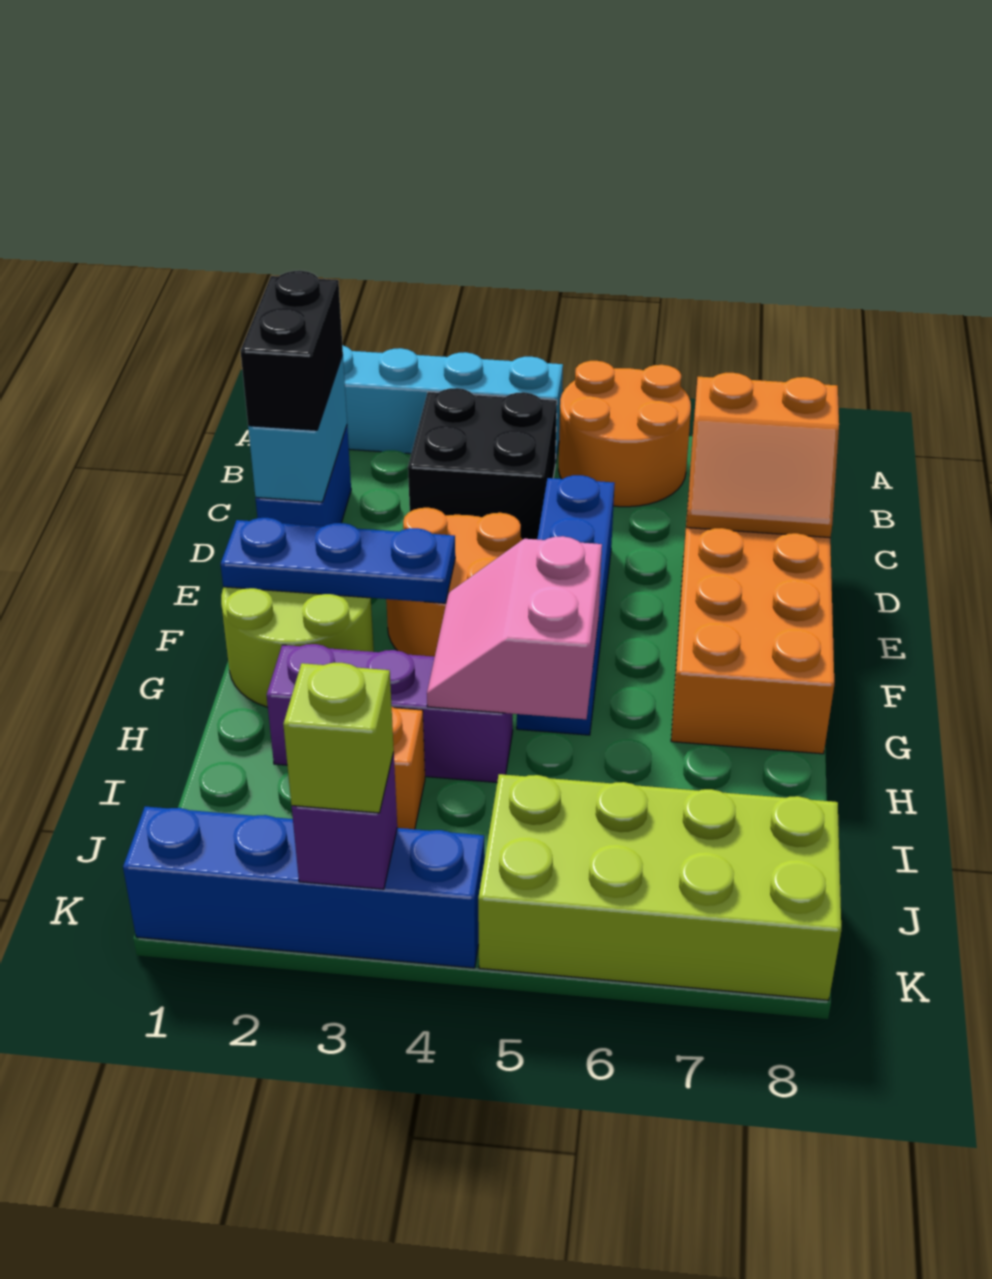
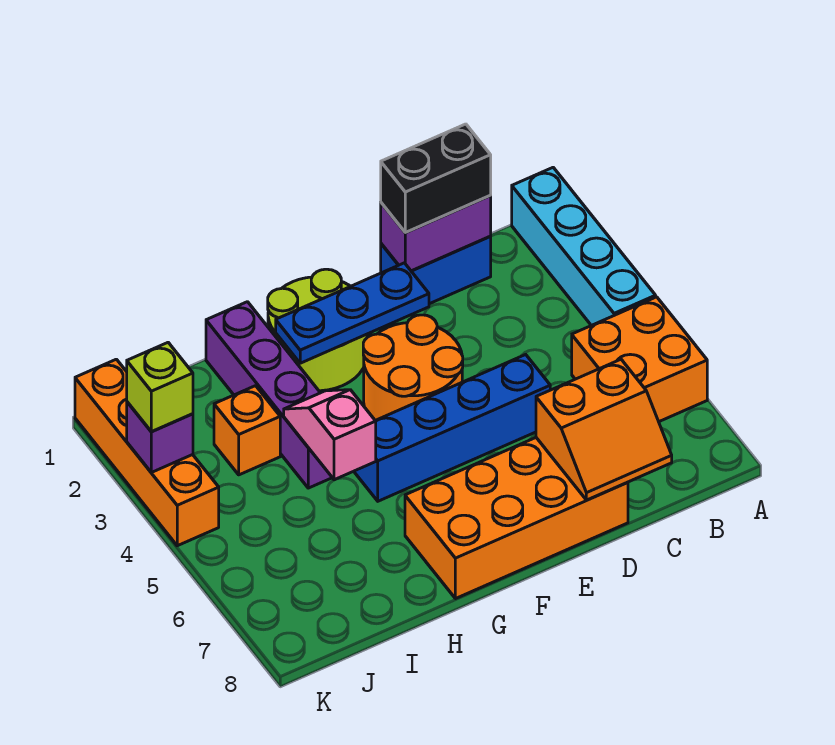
orange 2x2 round brick [558,361,691,507] -> orange 2x2 brick [572,297,707,422]
black 2x2 brick [408,388,557,539] -> none
cyan 1x2 brick [248,355,347,502] -> purple 1x2 brick [381,196,491,271]
orange 2x2 slope [686,373,839,538] -> orange 2x2 slope turned to [536,359,672,500]
blue 1x3 plate [221,518,455,603] -> blue 1x3 plate turned to [276,263,429,363]
pink 2x2 slope [427,536,602,719] -> pink 1x2 slope [284,390,376,480]
purple 1x3 brick [267,644,513,782] -> purple 1x4 brick [206,302,332,488]
lime 2x4 brick [478,774,841,1000] -> none
blue 1x4 brick [123,806,485,968] -> orange 1x4 brick [75,359,219,546]

